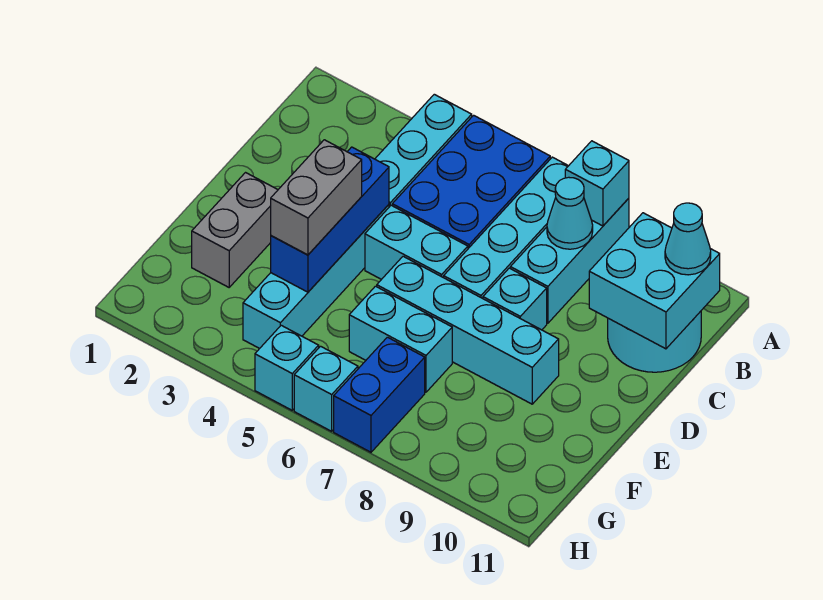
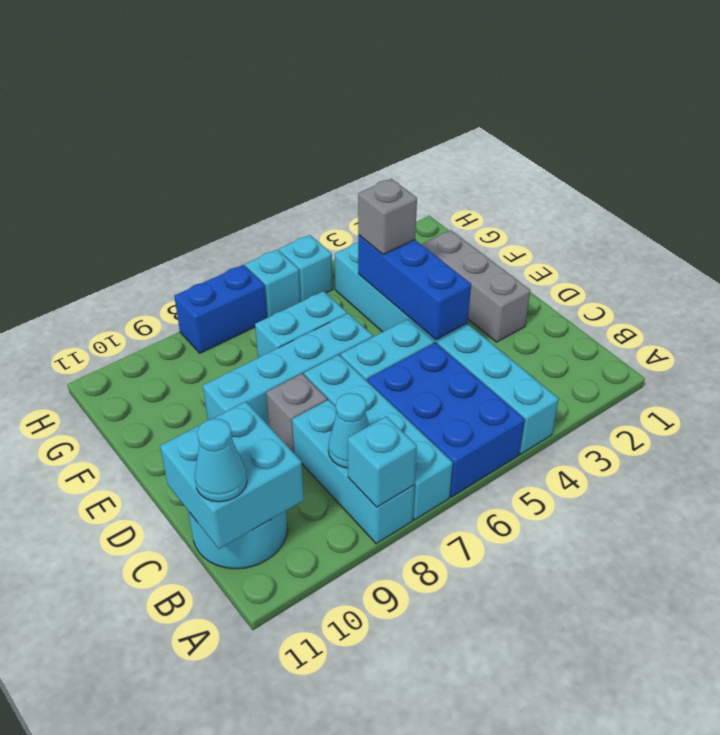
cyan 1x1 brick [483,268,547,330] -> grey 1x1 brick [266,374,327,453]
grey 1x2 brick [192,173,278,287] -> grey 1x3 brick [422,230,531,342]
grey 1x2 brick [271,140,362,255] -> grey 1x1 brick [358,179,417,255]
blue 1x2 brick [334,337,425,452] -> blue 1x2 brick turned to [174,265,267,353]

